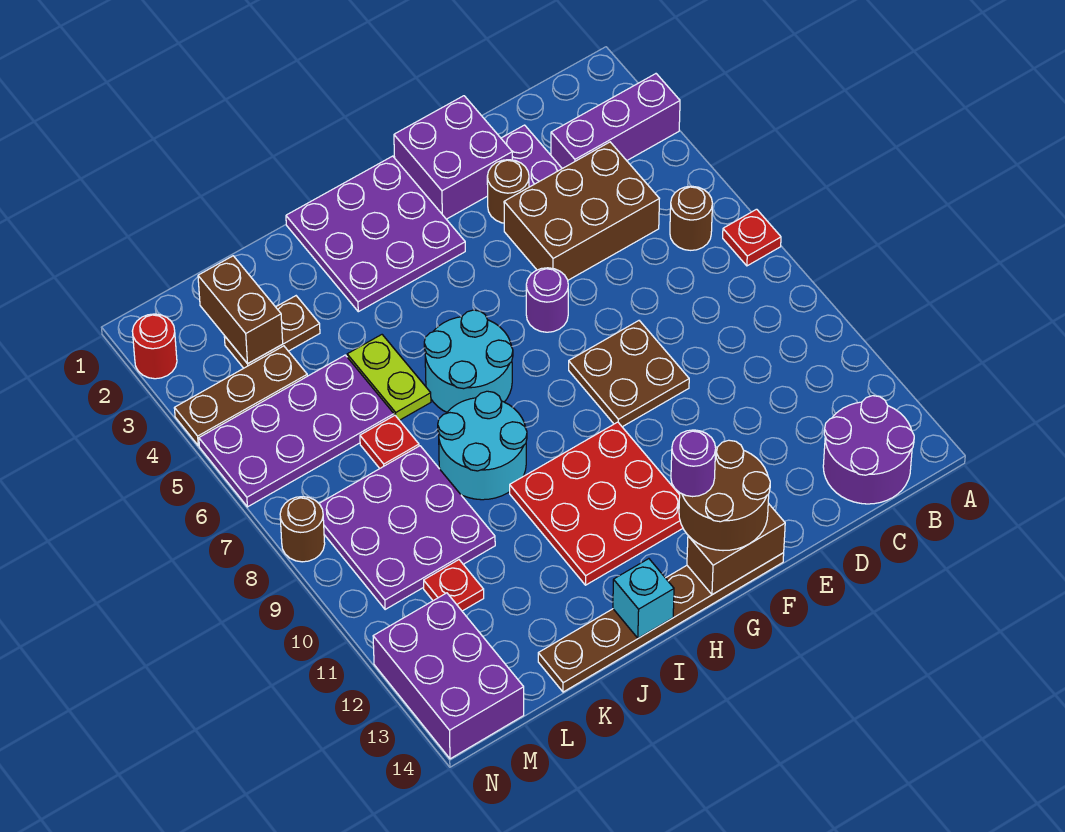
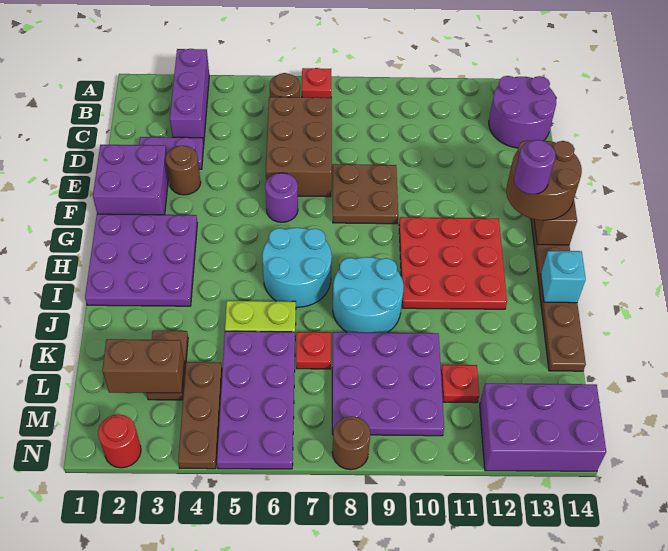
brown 2x3 brick [504,142,659,280] -> brown 2x3 brick moved to [266,97,332,197]

